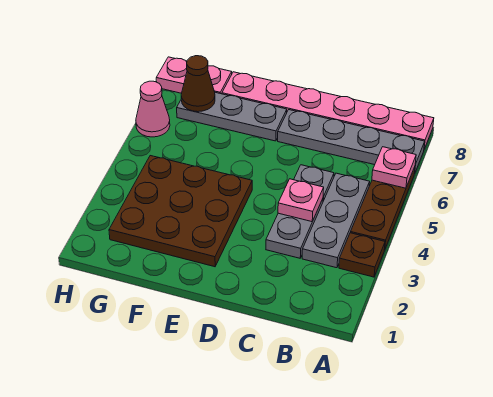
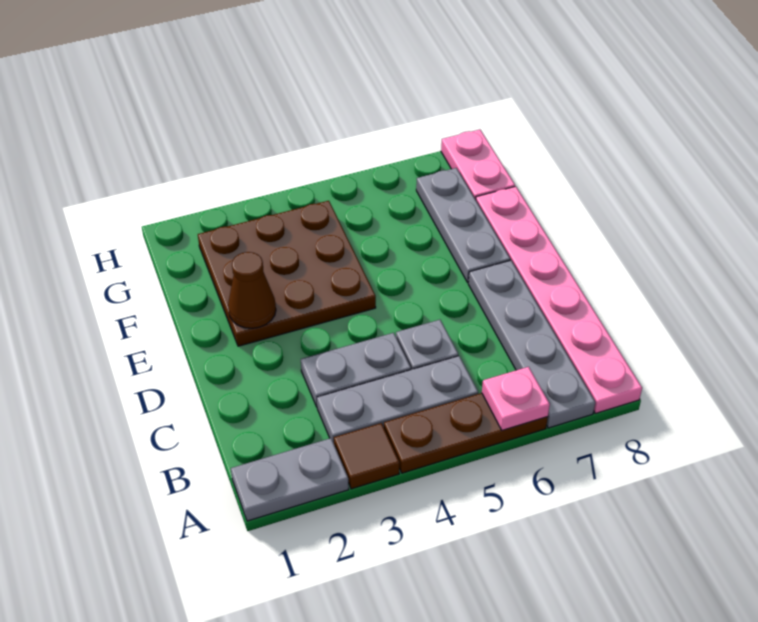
none -> grey 1x2 plate [231,438,349,521]
brown 1x1 plate [339,233,385,277] -> brown 1x1 tile [334,423,400,489]
pink 1x1 plate [278,179,324,222] -> none
brown 1x1 cone [181,56,215,112] -> brown 1x1 cone moved to [228,252,276,328]
pink 1x1 cone [136,81,170,137] -> none

